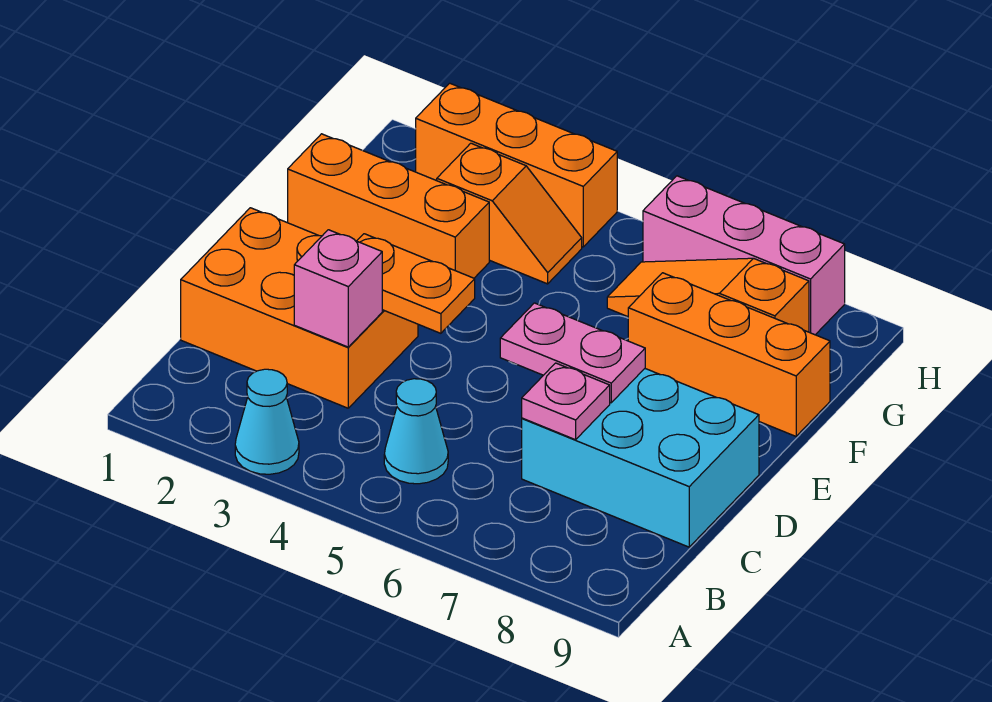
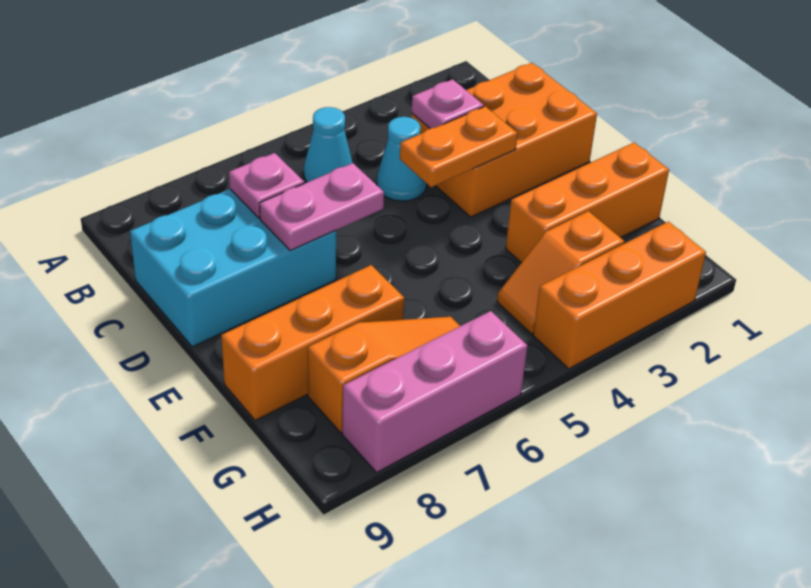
cyan 1x1 cone [235,369,299,474] -> cyan 1x1 cone moved to [377,117,427,201]
pink 1x1 brick [294,230,382,347] -> pink 1x1 plate [412,79,484,129]

